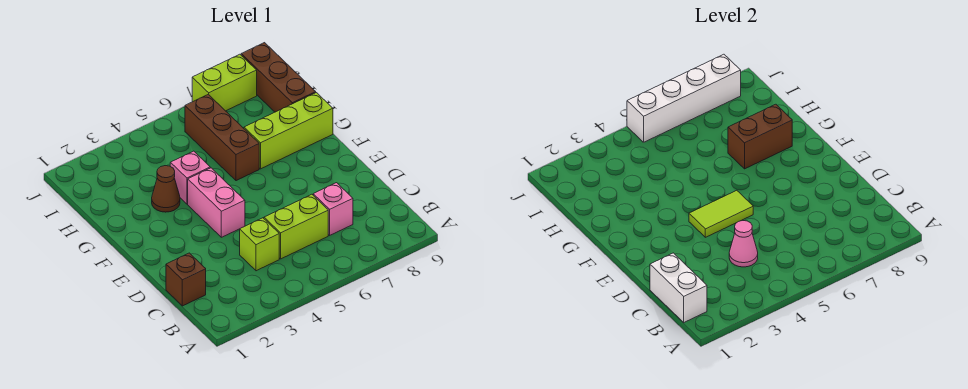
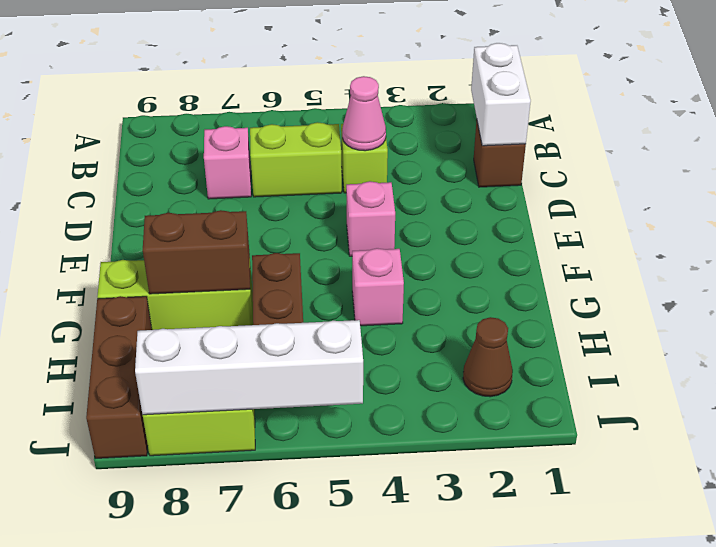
pink 1x2 brick [188,168,245,237] -> pink 1x1 brick [346,181,395,256]
lime 1x2 tile [689,190,753,237] -> none
brown 1x1 cone [152,166,180,212] -> brown 1x1 cone moved to [463,317,513,397]

